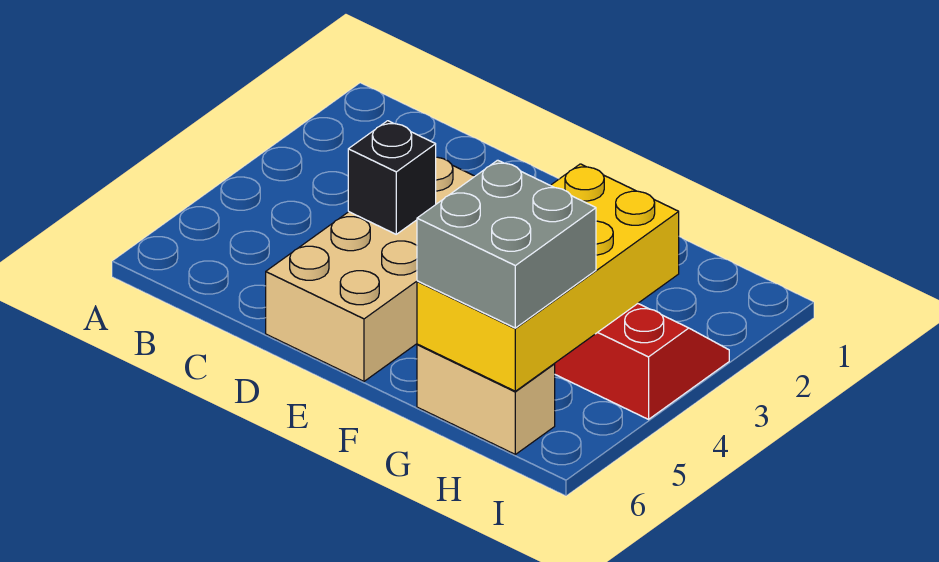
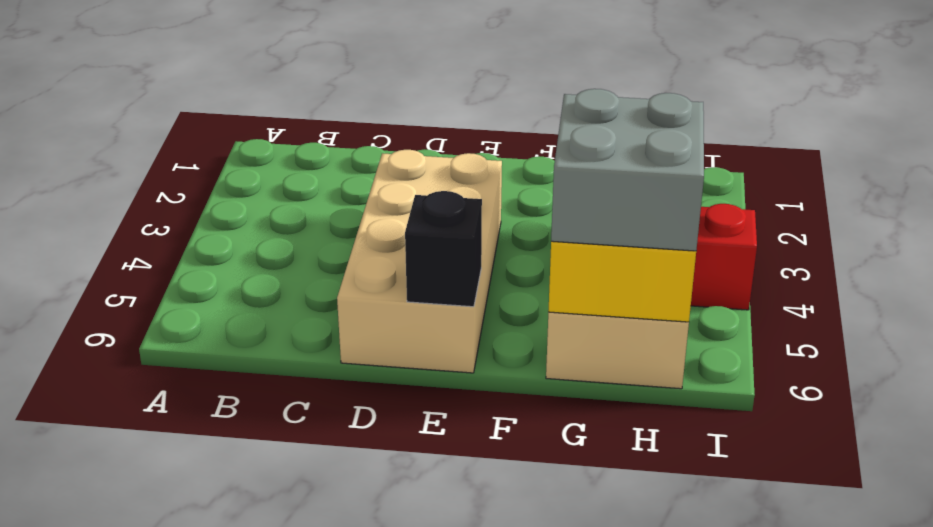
black 1x1 brick [348,121,436,234] -> black 1x1 brick moved to [405,191,482,307]

